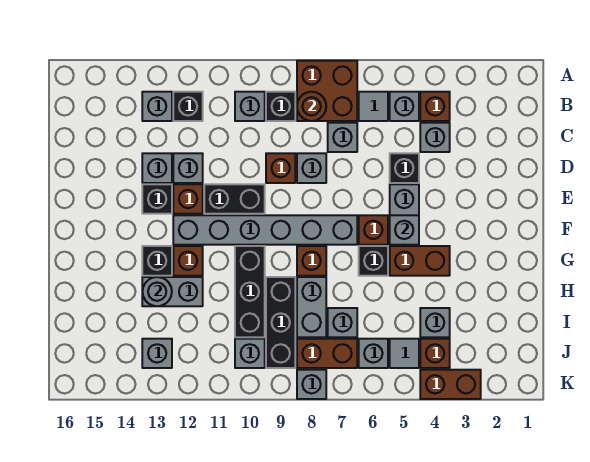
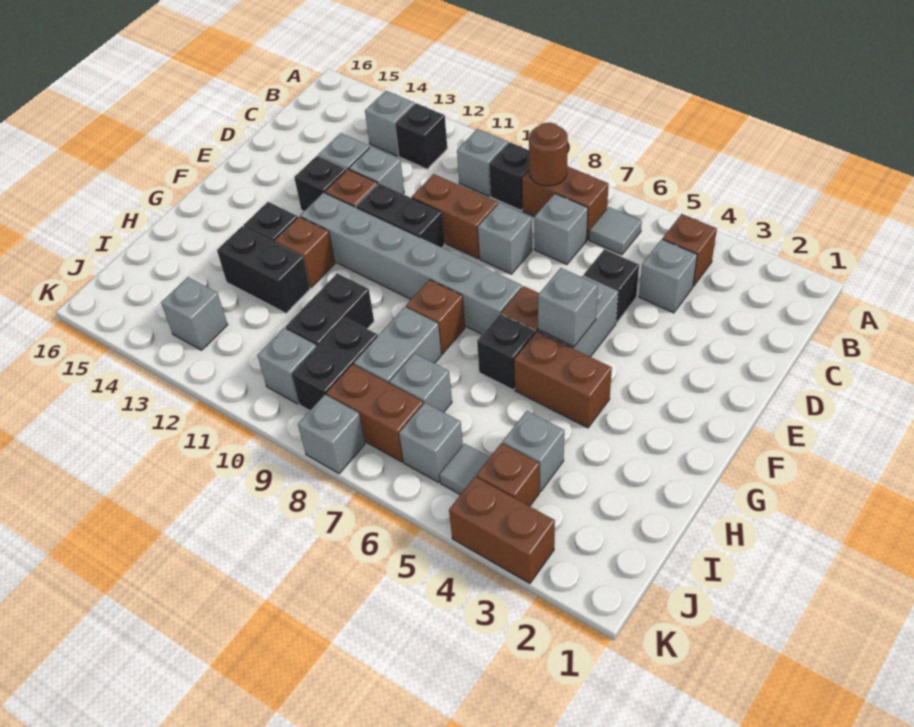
brown 2x2 brick [297,61,357,121] -> brown 1x2 brick [522,166,608,240]
grey 1x1 brick [390,92,419,121] -> none
brown 1x1 brick [266,153,295,183] -> brown 1x2 brick [412,174,498,259]
black 1x3 brick [235,246,265,337] -> black 1x2 brick [286,273,374,347]
black 1x3 brick [266,277,295,368] -> black 1x2 brick [292,317,378,411]
grey 1x2 brick [142,277,203,306] -> black 1x2 brick [217,226,310,313]
grey 1x1 round brick [143,277,172,306] -> none

